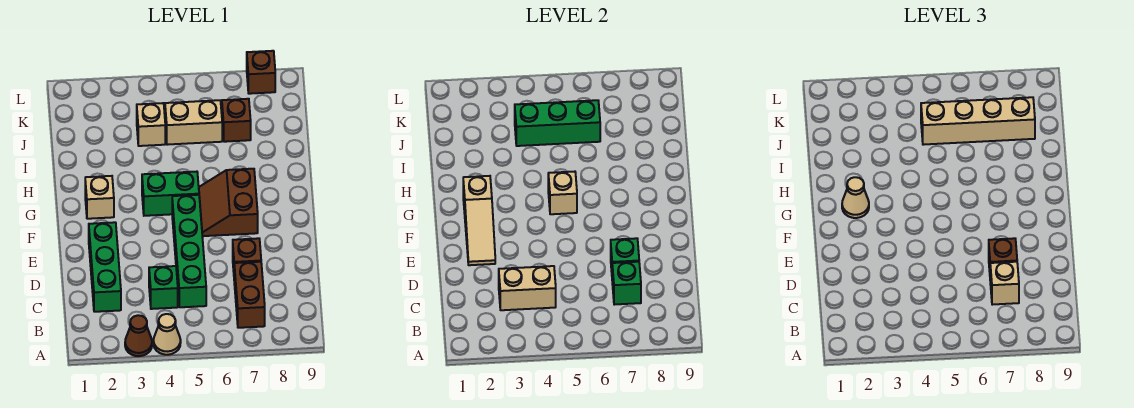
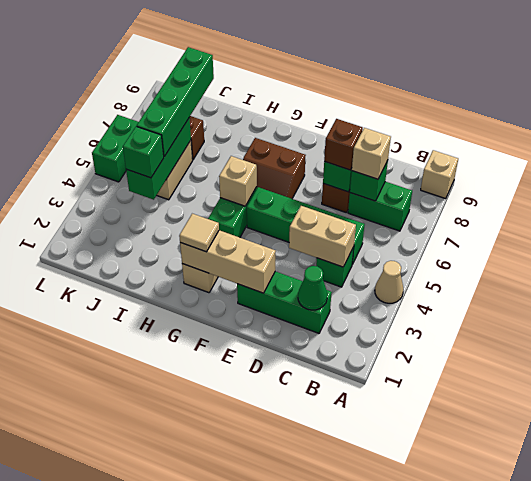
brown 1x1 cone [125,315,152,356] -> none
brown 1x2 brick [234,262,265,328] -> green 1x2 brick [348,182,412,231]
none -> green 1x1 cone [298,266,327,310]
tan 1x2 brick [499,266,556,310] -> tan 1x2 brick turned to [289,206,356,267]
tan 1x3 slope [463,176,495,265] -> tan 1x3 brick [180,230,276,293]
tan 1x1 cone [842,177,869,218] -> tan 1x1 tile [179,214,219,252]
tan 1x1 brick [137,103,165,146] -> tan 1x1 brick moved to [421,150,458,199]
none -> green 1x1 brick [123,126,164,178]
tan 1x4 brick [921,97,1035,145] -> green 1x4 brick [137,47,214,157]
none -> green 1x2 brick [92,115,138,182]
brown 1x1 brick [247,51,275,94] -> none

